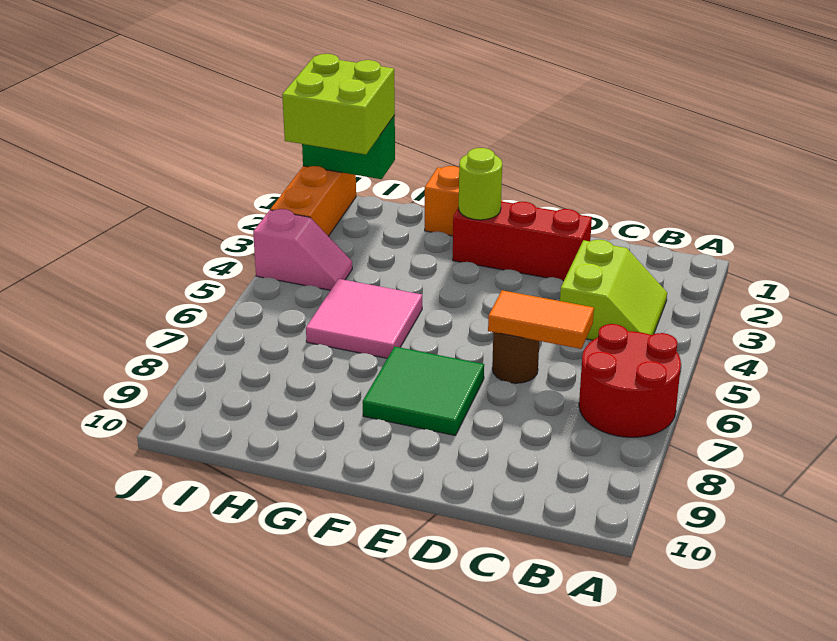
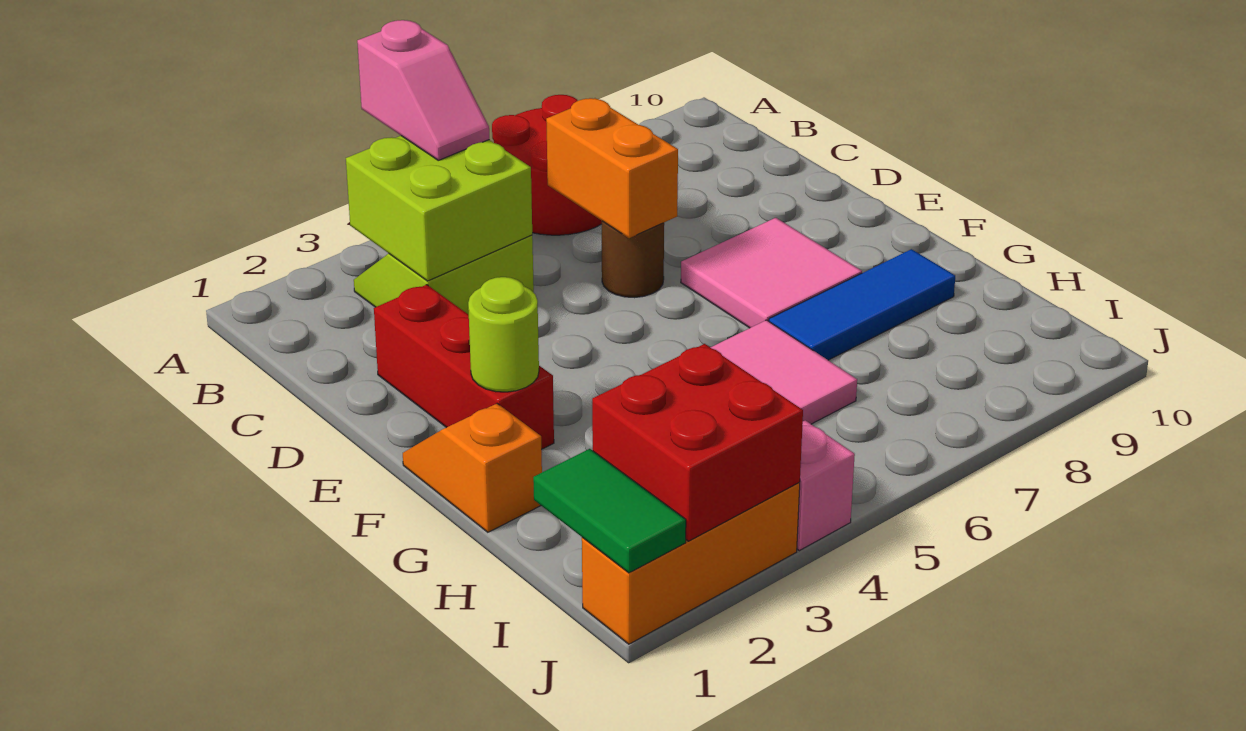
none -> pink 1x2 slope [357,20,489,160]
orange 1x2 tile [488,290,594,349] -> orange 1x2 brick [546,98,678,238]
green 2x2 tile [363,347,484,435] -> pink 2x2 tile [681,218,862,328]
none -> blue 1x3 tile [769,249,955,360]
green 1x2 brick [302,116,395,179] -> green 1x2 tile [533,449,686,573]
lime 2x2 brick [282,54,395,155] -> lime 2x2 brick moved to [346,136,532,281]
none -> red 2x2 brick [592,344,803,541]

